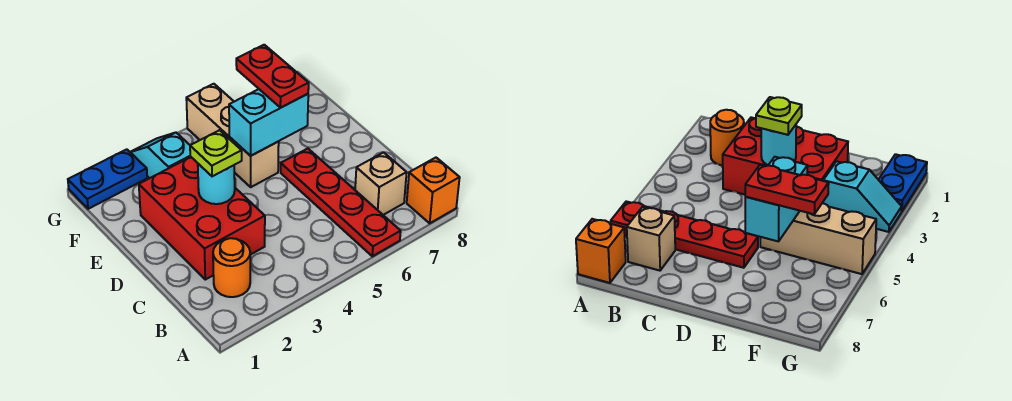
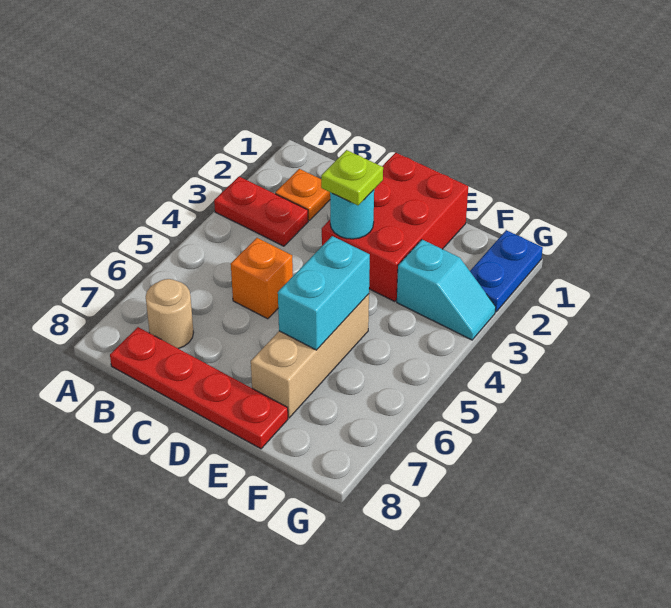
red 1x4 plate [281,149,401,256] -> red 1x4 plate moved to [110,327,288,449]
orange 1x1 brick [407,158,460,223] -> orange 1x1 brick moved to [231,238,293,319]
orange 1x1 round brick [213,238,250,297] -> orange 1x1 plate [275,169,330,220]
tan 1x1 brick [355,152,407,215] -> tan 1x1 round brick [146,279,194,349]
red 2x3 brick [139,157,265,280] -> red 2x3 brick turned to [322,153,468,302]
tan 1x3 brick [186,84,279,187] -> tan 1x3 brick turned to [251,294,369,418]
red 1x2 plate [236,45,309,108] -> red 1x2 plate moved to [214,177,308,246]

